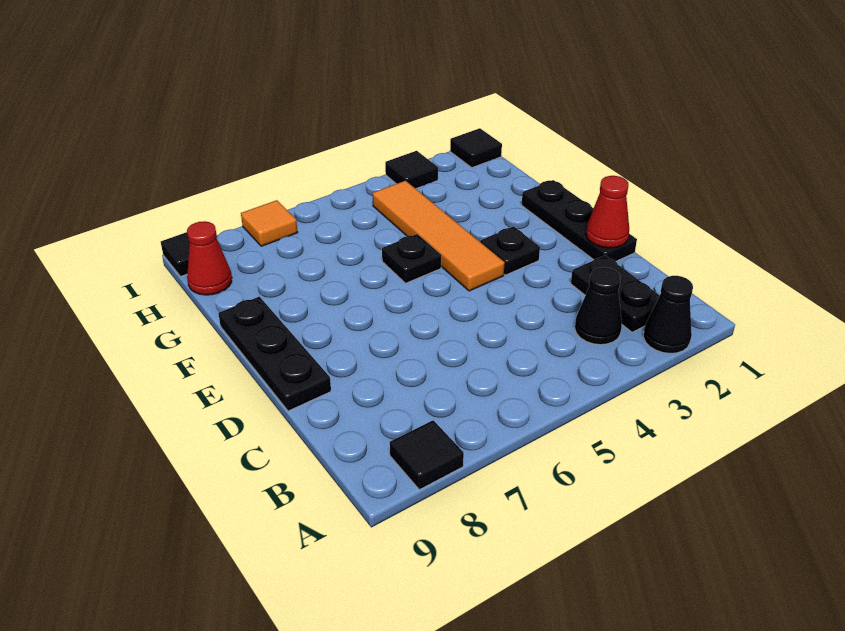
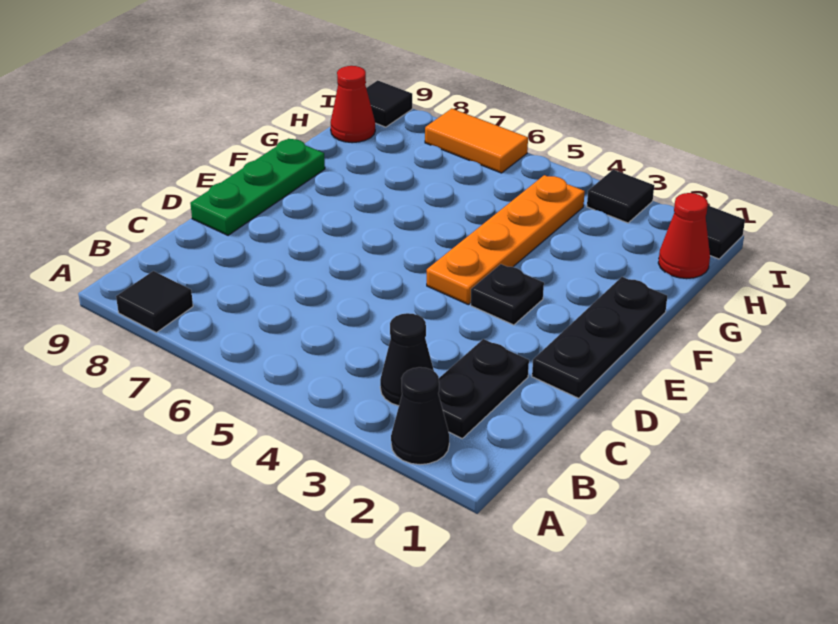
red 1x1 cone [586,176,629,248] -> red 1x1 cone moved to [658,193,710,279]
black 1x3 plate [218,297,331,411] -> green 1x3 plate [190,139,325,235]
orange 1x4 tile [372,181,505,291] -> orange 1x4 plate [427,175,585,305]
black 1x1 plate [382,234,441,283] -> none
orange 1x1 tile [241,200,298,246] -> orange 1x2 tile [425,109,528,173]

